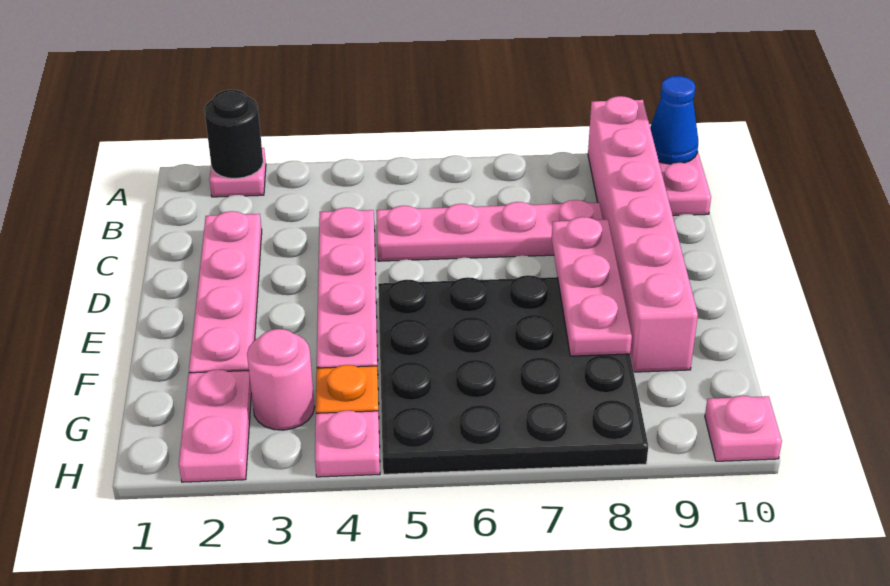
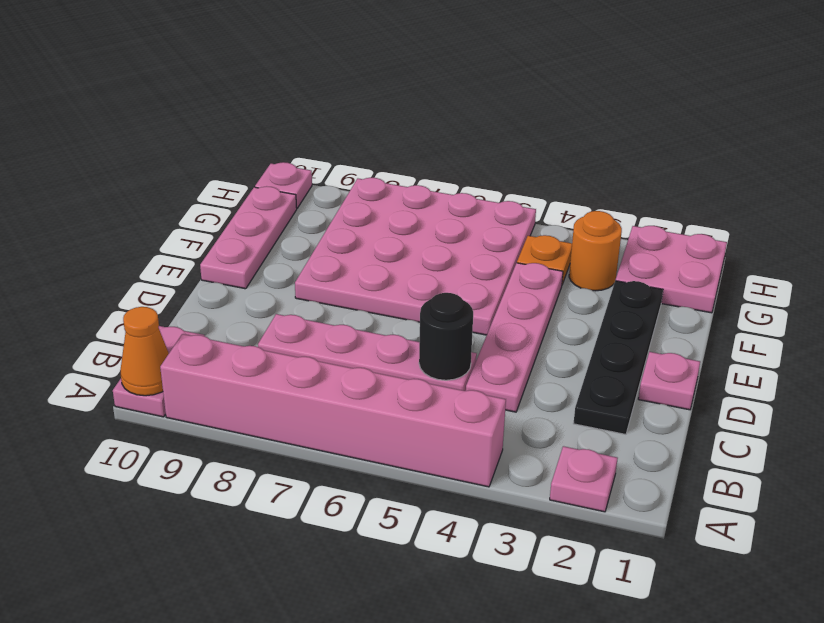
black 1x1 round brick [204,90,263,179] -> black 1x1 round brick moved to [419,293,473,380]
pink 1x6 brick [588,96,698,372] -> pink 1x6 brick turned to [160,334,506,487]
blue 1x1 cone [650,76,698,164] -> orange 1x1 cone [120,307,169,396]
pink 1x4 plate [189,211,262,373] -> black 1x4 plate [573,281,663,434]
pink 1x3 plate [552,217,632,356] -> pink 1x3 plate moved to [200,186,297,289]
black 4x4 plate [378,275,648,474] -> pink 4x4 plate [295,178,536,335]
pink 1x2 plate [179,370,251,482] -> pink 2x2 plate [616,226,727,313]
pink 1x1 round brick [247,329,314,430] -> orange 1x1 round brick [569,211,622,291]
pink 1x1 plate [315,410,380,477] -> pink 1x1 plate moved to [638,352,700,410]

